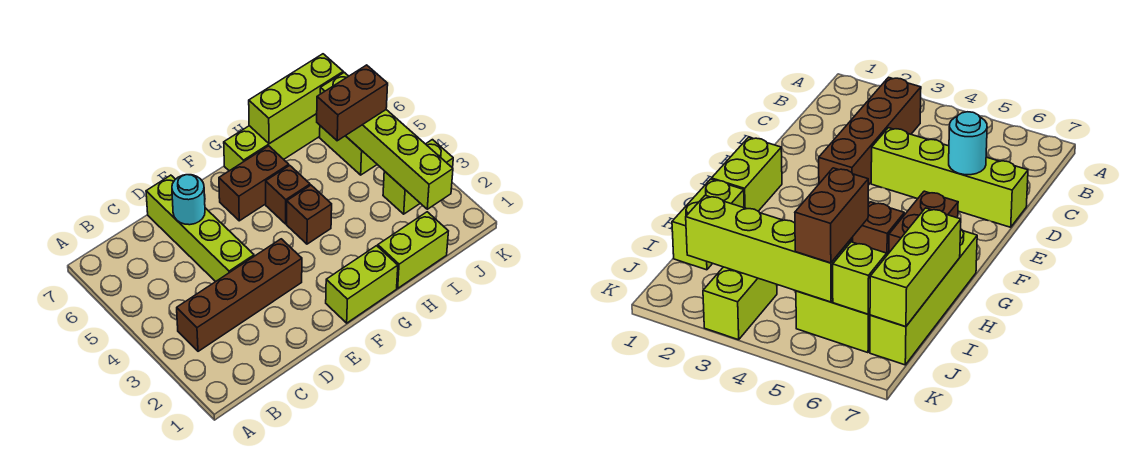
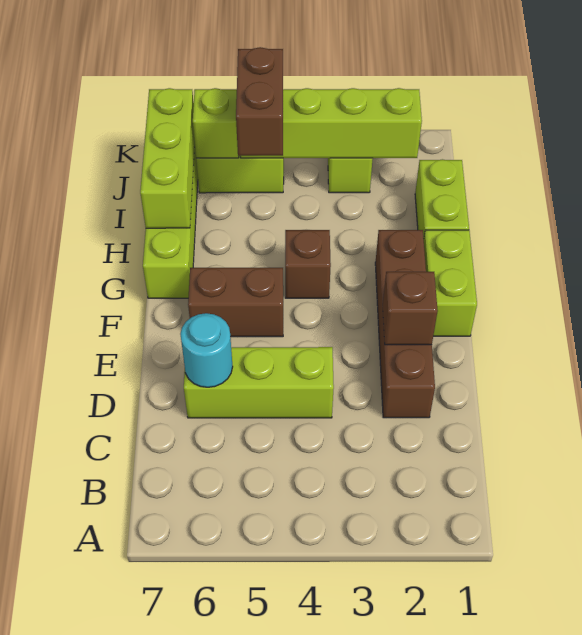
brown 1x4 brick [177,239,302,351] -> brown 1x4 brick moved to [375,230,435,418]
lime 1x4 brick [146,175,254,282] -> lime 1x3 brick [184,347,334,418]
brown 1x2 brick [219,146,289,221] -> brown 1x2 brick turned to [188,268,283,337]
brown 1x1 brick [266,165,310,224] -> brown 1x1 brick moved to [383,272,438,345]

